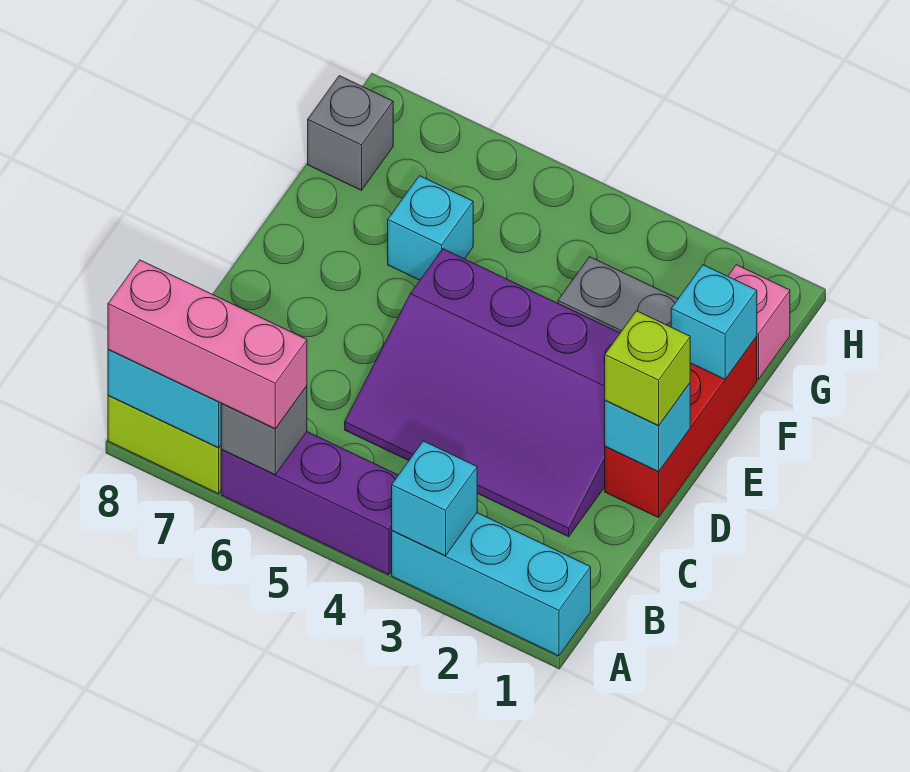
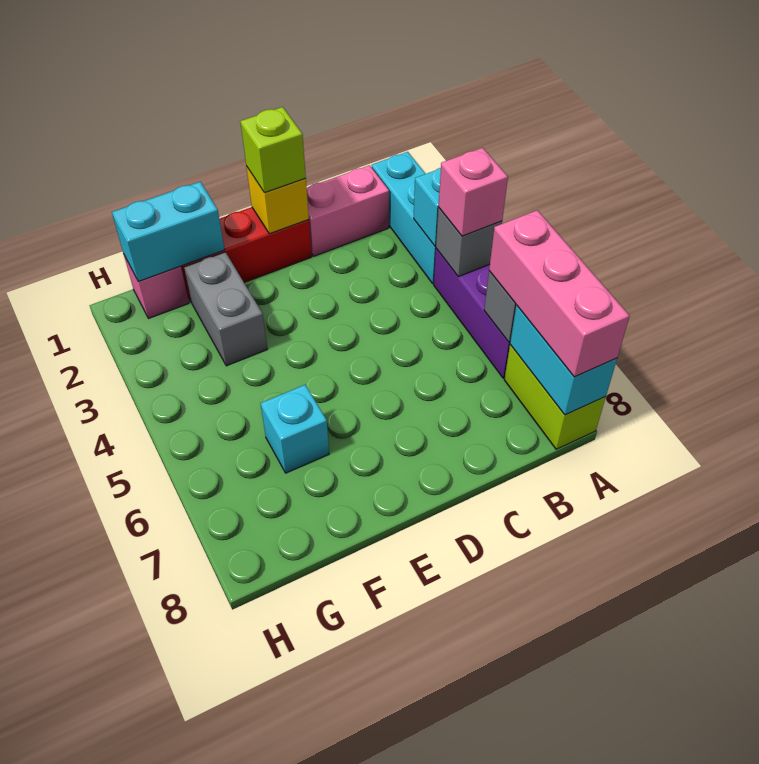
none -> pink 1x1 brick [438,148,508,236]
none -> pink 1x2 brick [307,165,389,256]
purple 3x4 slope [345,249,620,537] -> none
cyan 1x1 brick [605,383,690,472] -> yellow 1x1 brick [246,166,309,234]
cyan 1x1 brick [671,265,757,379] -> cyan 1x2 brick [112,182,225,282]
grey 1x1 brick [308,76,393,190] -> grey 1x1 brick moved to [436,208,502,277]

